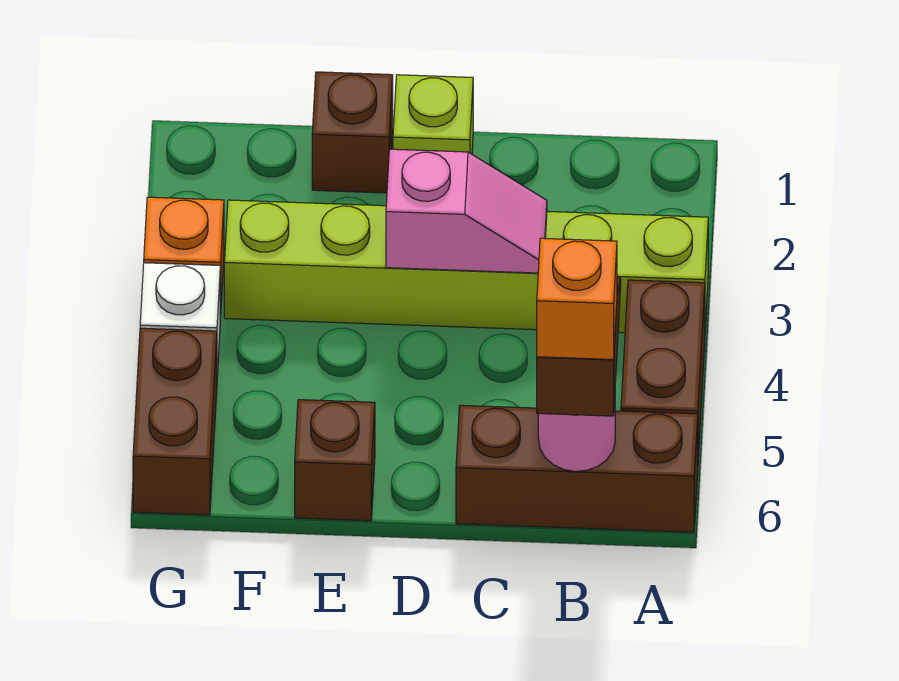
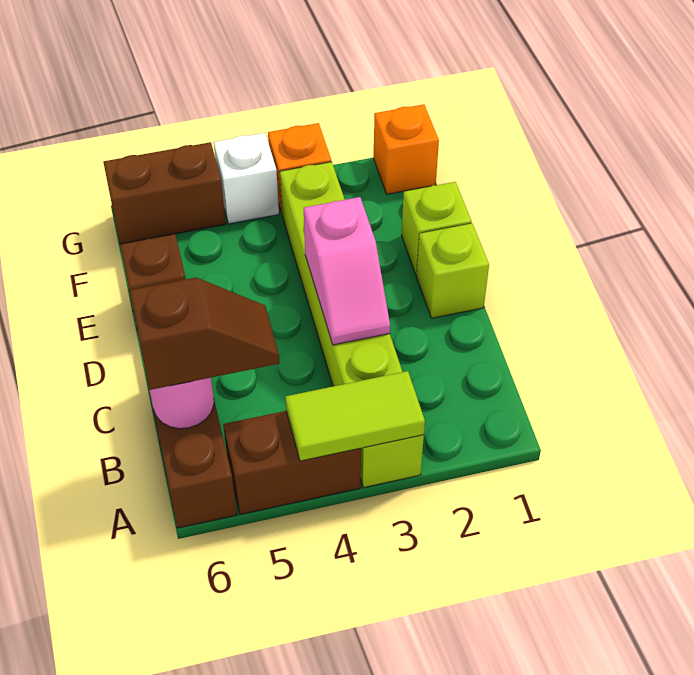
none -> lime 1x2 tile [285,371,425,461]
orange 1x1 brick [537,238,617,360] -> orange 1x1 brick moved to [374,104,439,194]
brown 1x1 brick [312,72,393,193] -> lime 1x1 brick [401,182,472,275]

